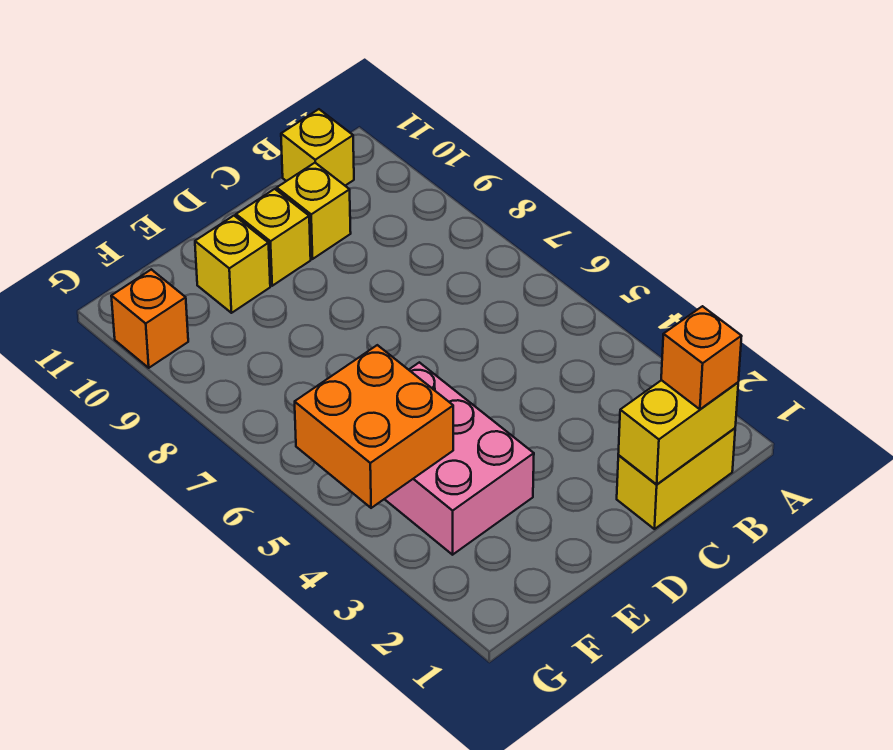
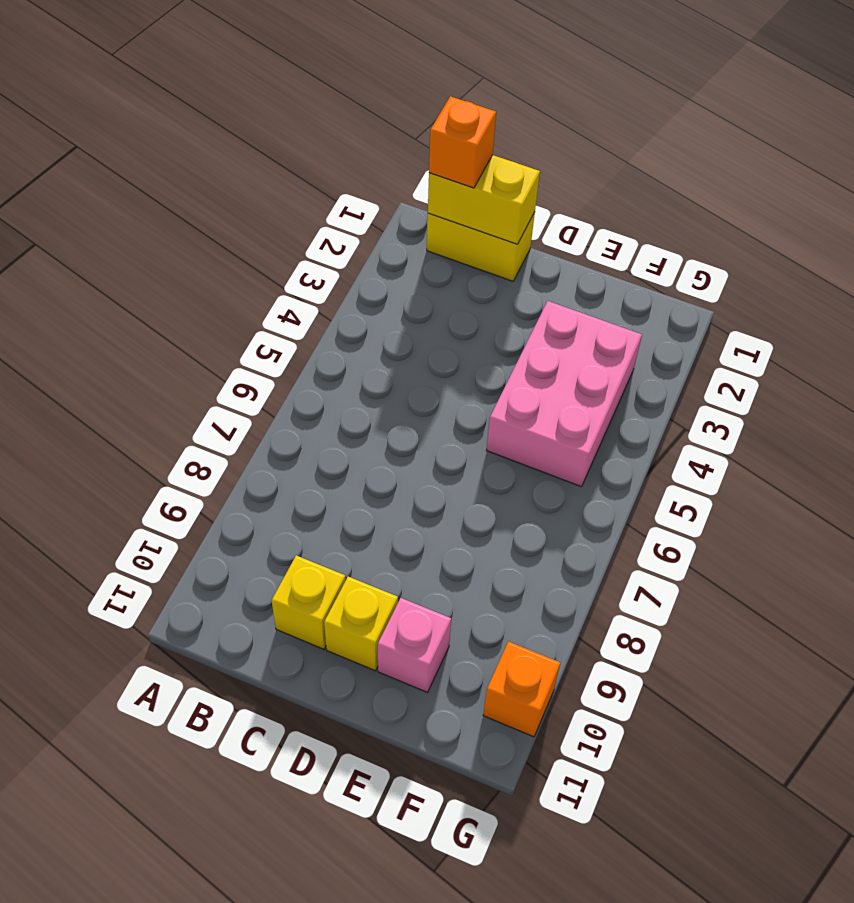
yellow 1x1 brick [281,109,354,186] -> none
yellow 1x1 brick [195,216,270,313] -> pink 1x1 brick [378,598,451,692]
orange 2x2 brick [295,345,453,508] -> none

